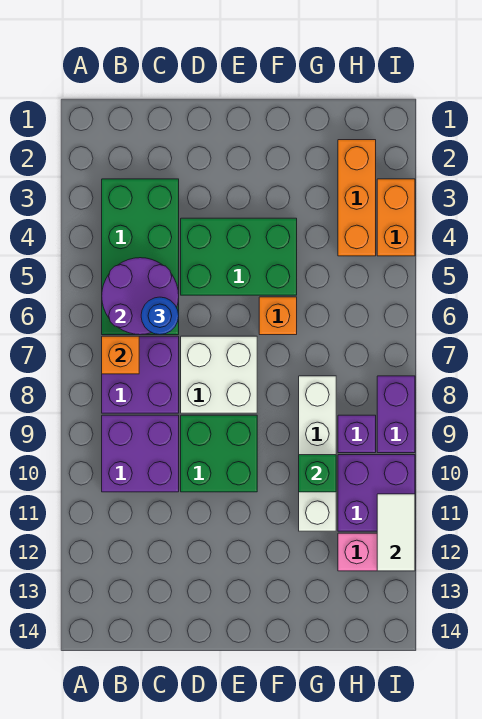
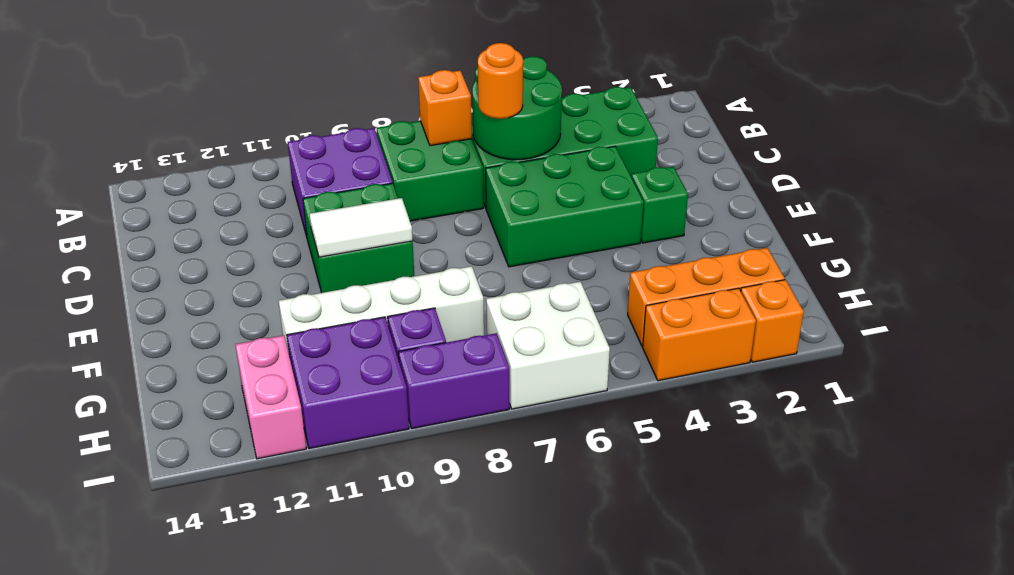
purple 2x2 round brick [102,258,179,335] -> green 2x2 round brick [472,56,562,160]
purple 2x2 brick [102,336,179,413] -> green 2x2 brick [377,121,483,221]
blue 1x1 round brick [141,297,179,335] -> orange 1x1 round brick [478,43,523,119]
green 2x3 brick [181,218,297,295] -> green 2x3 brick turned to [486,146,643,267]
white 2x2 brick [181,336,257,413] -> white 2x2 brick moved to [486,282,610,409]
orange 1x1 brick [259,297,297,335] -> orange 1x1 brick moved to [741,280,804,362]
green 1x1 brick [299,455,336,492] -> green 1x1 brick moved to [631,167,688,243]
white 1x2 tile [377,494,415,571] -> white 1x2 tile moved to [310,198,413,257]

